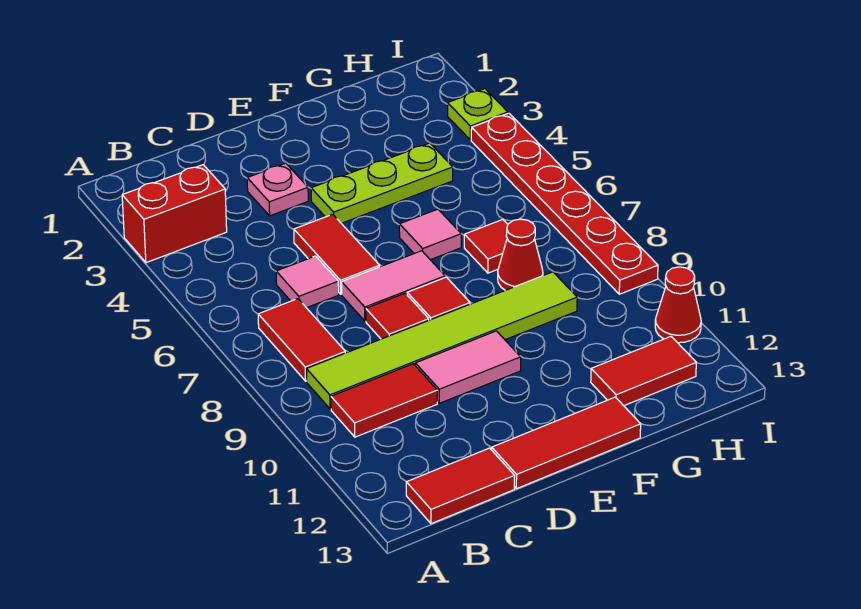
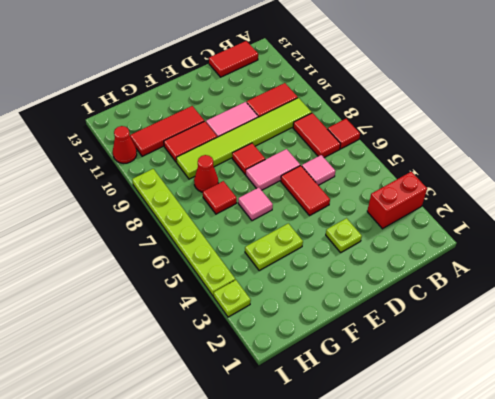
pink 1x1 plate [247,163,308,216] -> lime 1x1 plate [326,218,362,252]
red 1x1 tile [366,293,429,339] -> red 1x1 tile moved to [328,119,360,149]
red 1x3 tile [492,397,641,489] -> red 1x3 tile moved to [130,106,204,156]
lime 1x3 plate [311,143,453,223] -> lime 1x2 plate [245,223,303,270]
red 1x2 tile [591,337,696,406] -> red 1x2 tile moved to [164,121,217,162]
red 1x6 plate [471,113,658,294] -> lime 1x6 plate [132,169,235,296]

